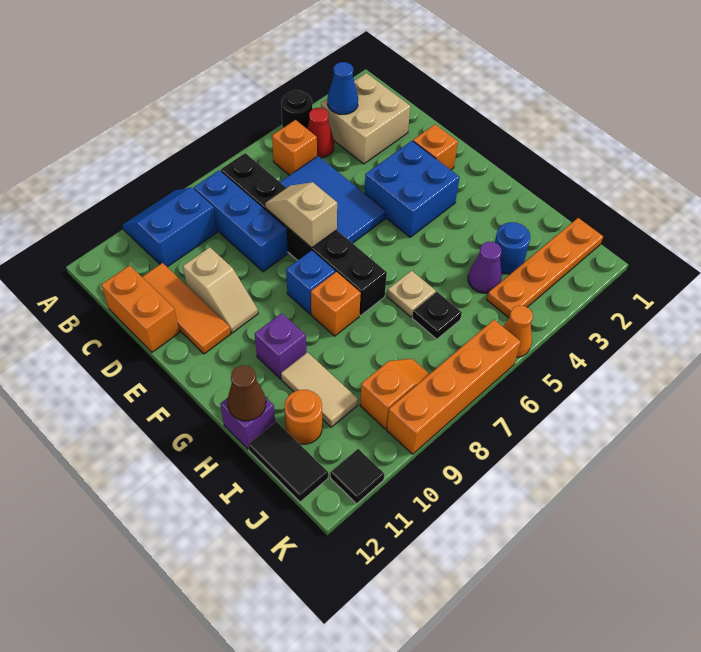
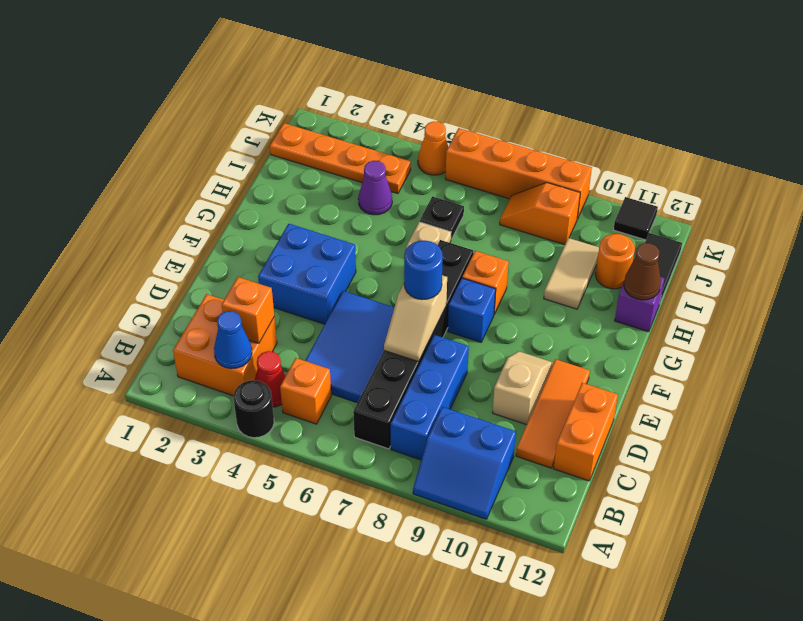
tan 2x2 brick [321,73,410,164] -> orange 2x2 brick [173,294,277,396]
orange 1x1 brick [413,124,458,170] -> orange 1x1 brick moved to [222,277,274,343]
purple 1x1 brick [255,313,306,379] -> none
blue 1x1 round brick [495,222,530,274] -> blue 1x1 round brick moved to [404,241,443,299]

